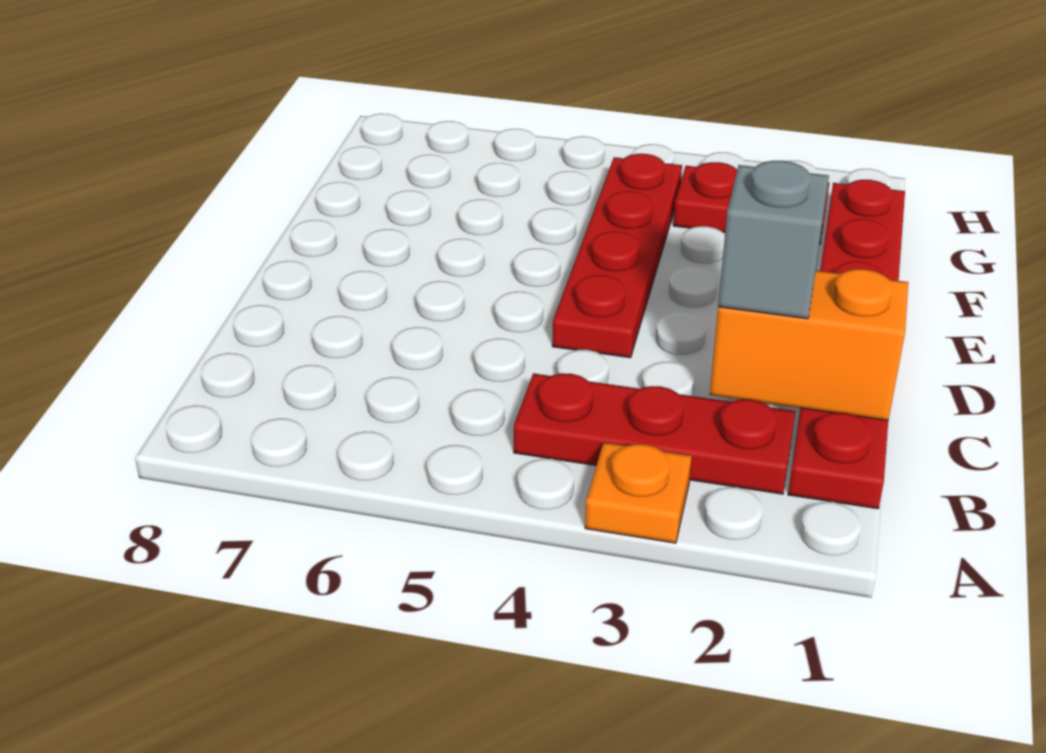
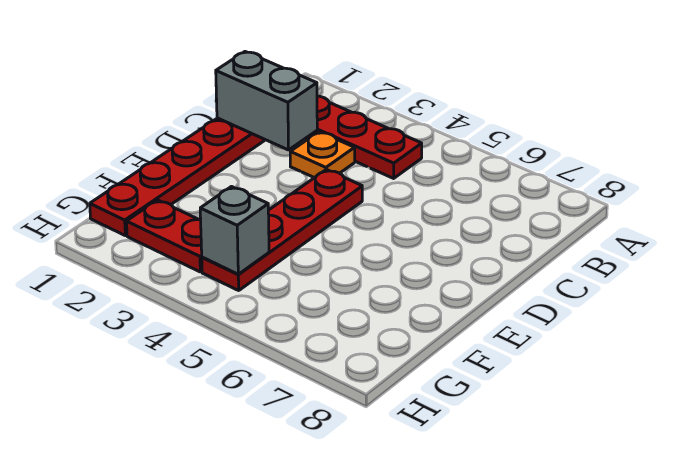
orange 1x1 plate [585,442,692,543] -> orange 1x1 plate moved to [290,132,355,178]
orange 1x2 brick [710,269,908,420] -> grey 1x2 brick [216,52,317,150]
grey 1x1 brick [718,161,829,319] -> grey 1x1 brick moved to [200,187,269,274]

